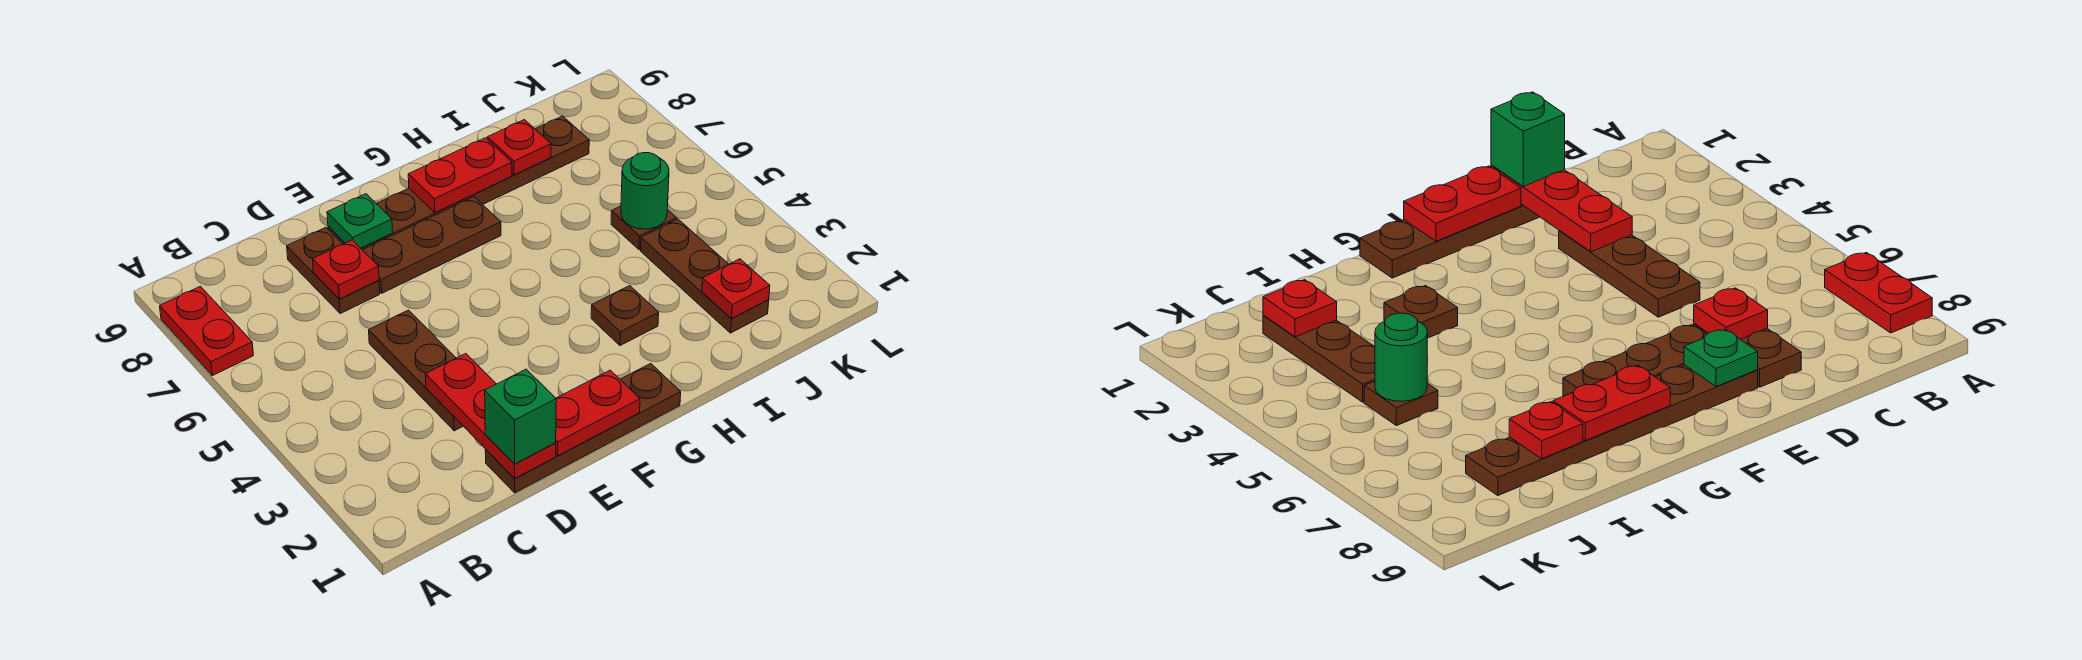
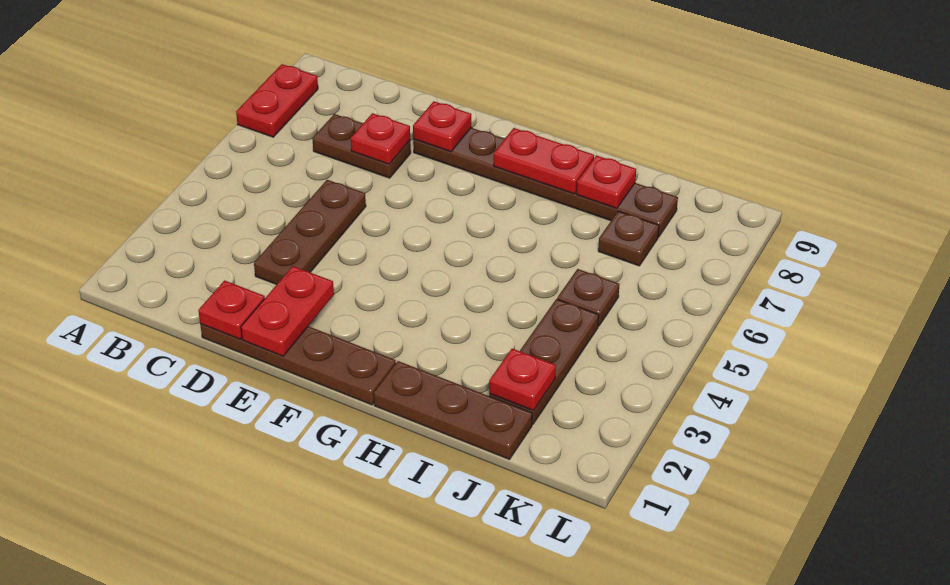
red 1x3 plate [425,354,556,479] -> red 1x1 plate [198,281,265,339]
green 1x1 brick [485,369,556,464] -> none
brown 1x2 plate [287,227,380,313] -> brown 1x2 plate turned to [312,114,411,178]
red 1x2 plate [556,370,640,456] -> red 1x2 plate turned to [241,266,334,356]
brown 1x3 plate [363,197,501,293] -> brown 1x3 plate moved to [374,361,532,459]
green 1x1 plate [327,194,393,248] -> red 1x1 plate [413,101,471,152]
brown 1x1 plate [591,286,659,346] -> brown 1x1 plate moved to [598,211,659,266]
green 1x1 round brick [621,153,669,229] -> none

